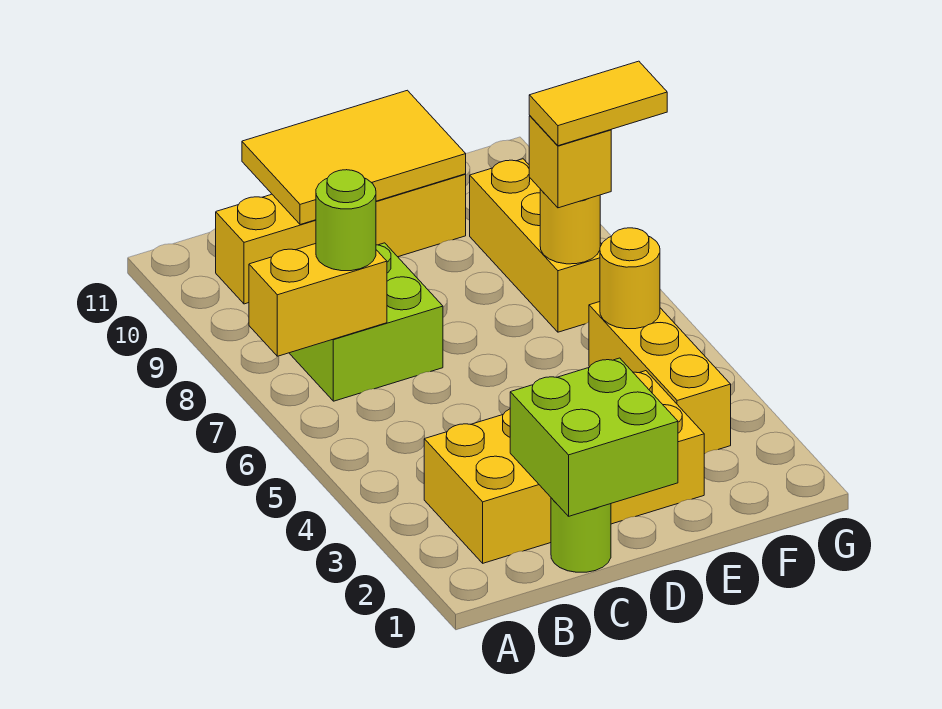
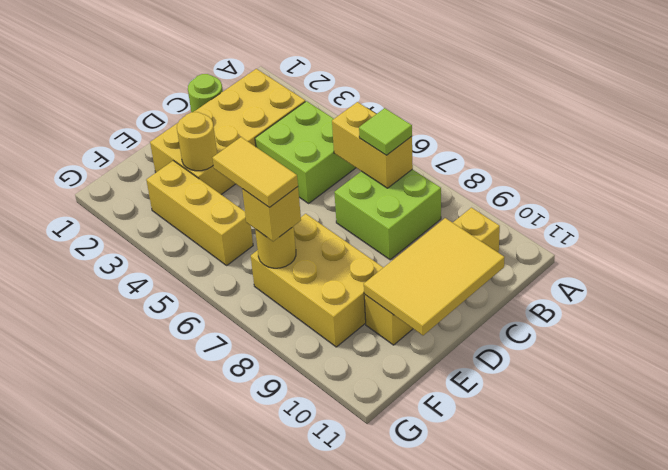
yellow 1x2 brick [249,244,387,356] -> yellow 1x2 brick turned to [332,102,413,188]
lime 1x1 round brick [316,170,376,271] -> lime 1x1 tile [359,108,412,155]
lime 2x2 brick [510,358,678,516] -> lime 2x2 brick moved to [255,101,356,203]
yellow 1x1 round brick [600,228,660,329] -> yellow 1x1 round brick moved to [177,112,217,171]
yellow 1x3 brick [470,159,602,332] -> yellow 2x3 brick [251,214,383,347]
yellow 1x2 tile [529,61,667,146] -> yellow 1x2 tile turned to [213,137,298,208]

